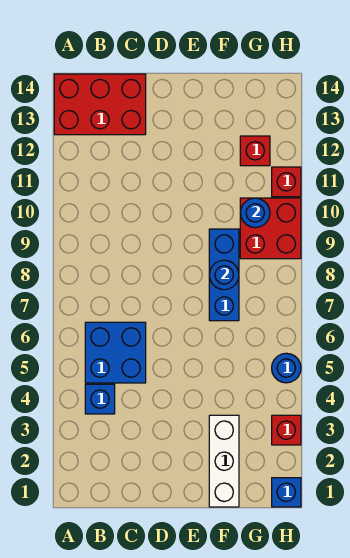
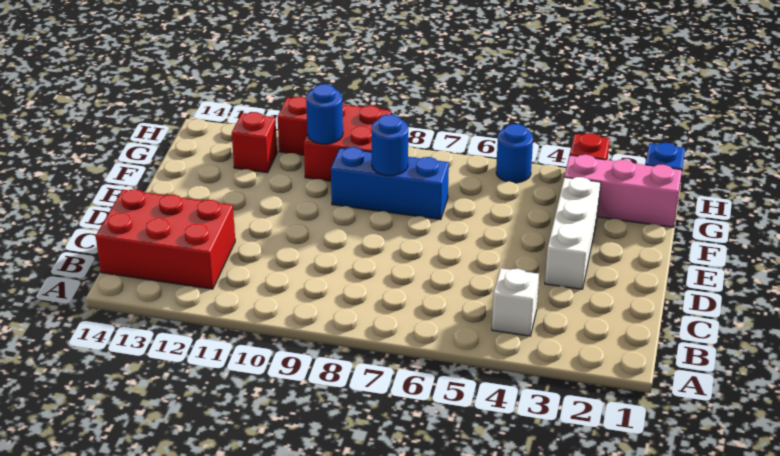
red 2x3 brick [54,74,146,135] -> red 2x3 brick turned to [96,189,235,289]
blue 1x1 brick [85,384,115,414] -> white 1x1 brick [492,268,539,336]
blue 2x2 brick [85,322,146,383] -> none
white 1x3 brick [209,415,239,507] -> white 1x3 brick turned to [545,177,601,289]
none -> pink 1x3 brick [564,155,682,227]

